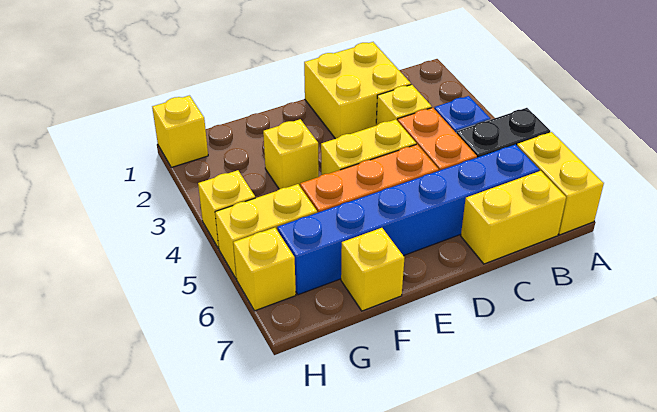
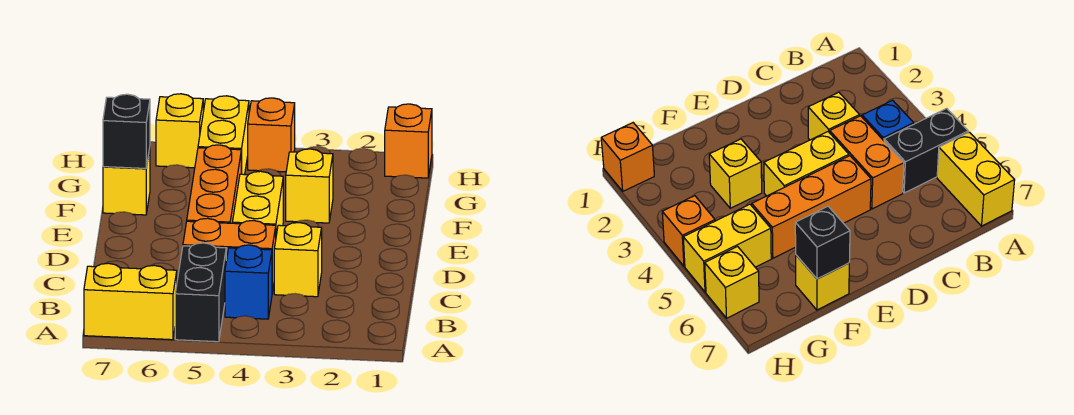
blue 1x6 brick [277,144,539,295] -> none
yellow 1x2 brick [461,171,566,264] -> none
yellow 2x2 brick [304,42,411,139] -> none
none -> black 1x1 brick [103,94,150,168]
yellow 1x1 brick [152,96,208,167] -> orange 1x1 brick [385,104,432,178]
yellow 1x1 brick [198,170,255,249] -> orange 1x1 brick [248,98,295,172]

